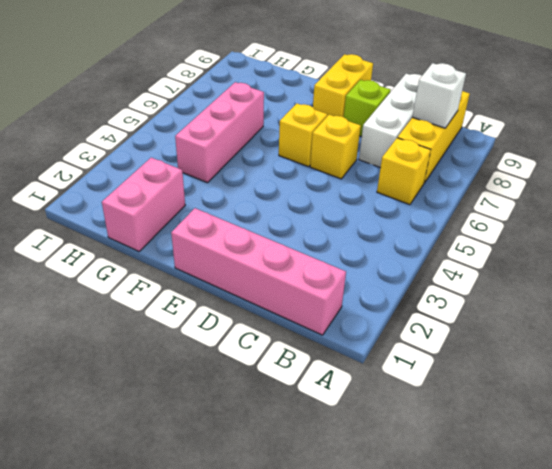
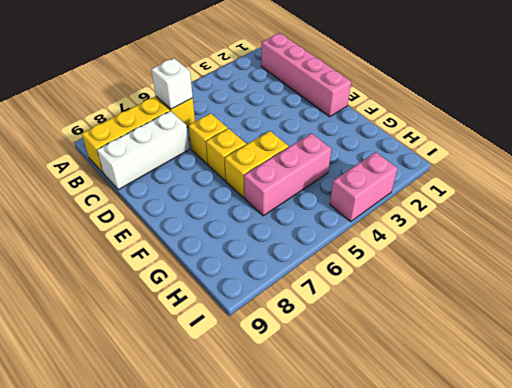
white 1x1 brick [412,63,466,128] -> white 1x1 brick moved to [151,58,193,109]
lime 1x1 brick [344,80,391,137] -> none
yellow 1x2 brick [313,54,373,117] -> yellow 1x2 brick moved to [225,131,289,198]
pink 1x2 brick [102,158,185,251] -> pink 1x2 brick moved to [330,152,398,222]

